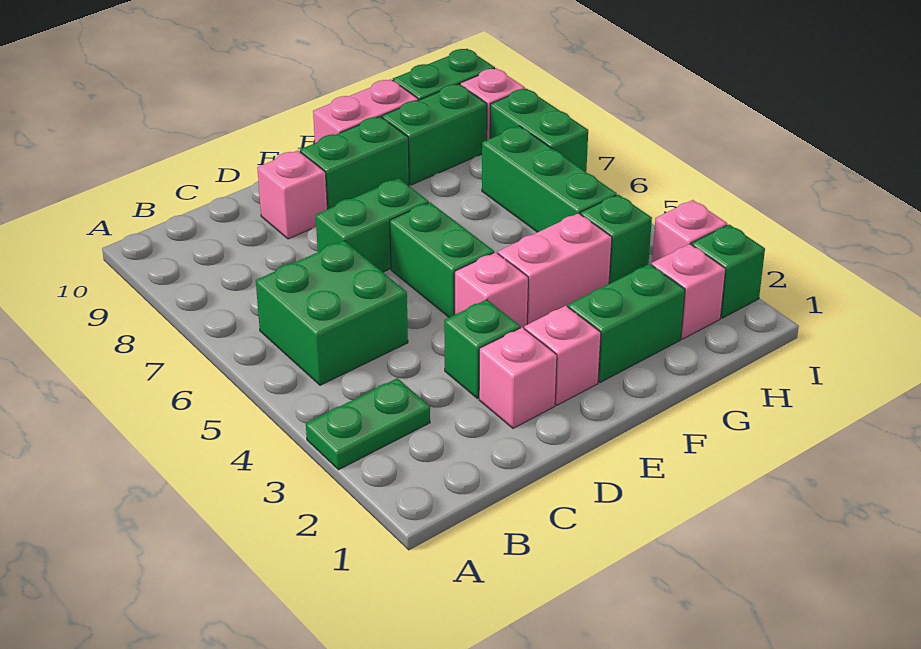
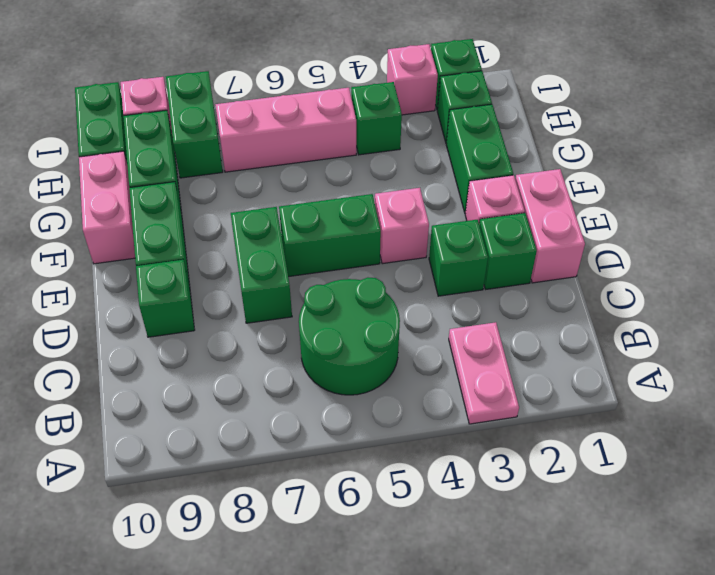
green 1x2 plate [306,378,430,470] -> pink 1x2 plate [449,322,519,424]
green 2x2 brick [256,241,408,385] -> green 2x2 round brick [299,278,400,395]
pink 1x1 brick [479,328,557,428] -> green 1x1 brick [479,213,537,289]
pink 1x1 brick [257,150,327,239] -> green 1x1 brick [136,259,195,337]
pink 1x2 brick [498,213,612,324] -> pink 1x2 brick moved to [515,169,585,283]
pink 1x1 brick [652,244,726,339] -> green 1x1 brick [437,71,492,143]
green 1x3 brick [482,126,617,232] -> pink 1x3 brick [216,88,356,172]
green 1x2 brick [490,89,588,172] -> green 1x2 brick turned to [166,71,223,178]

